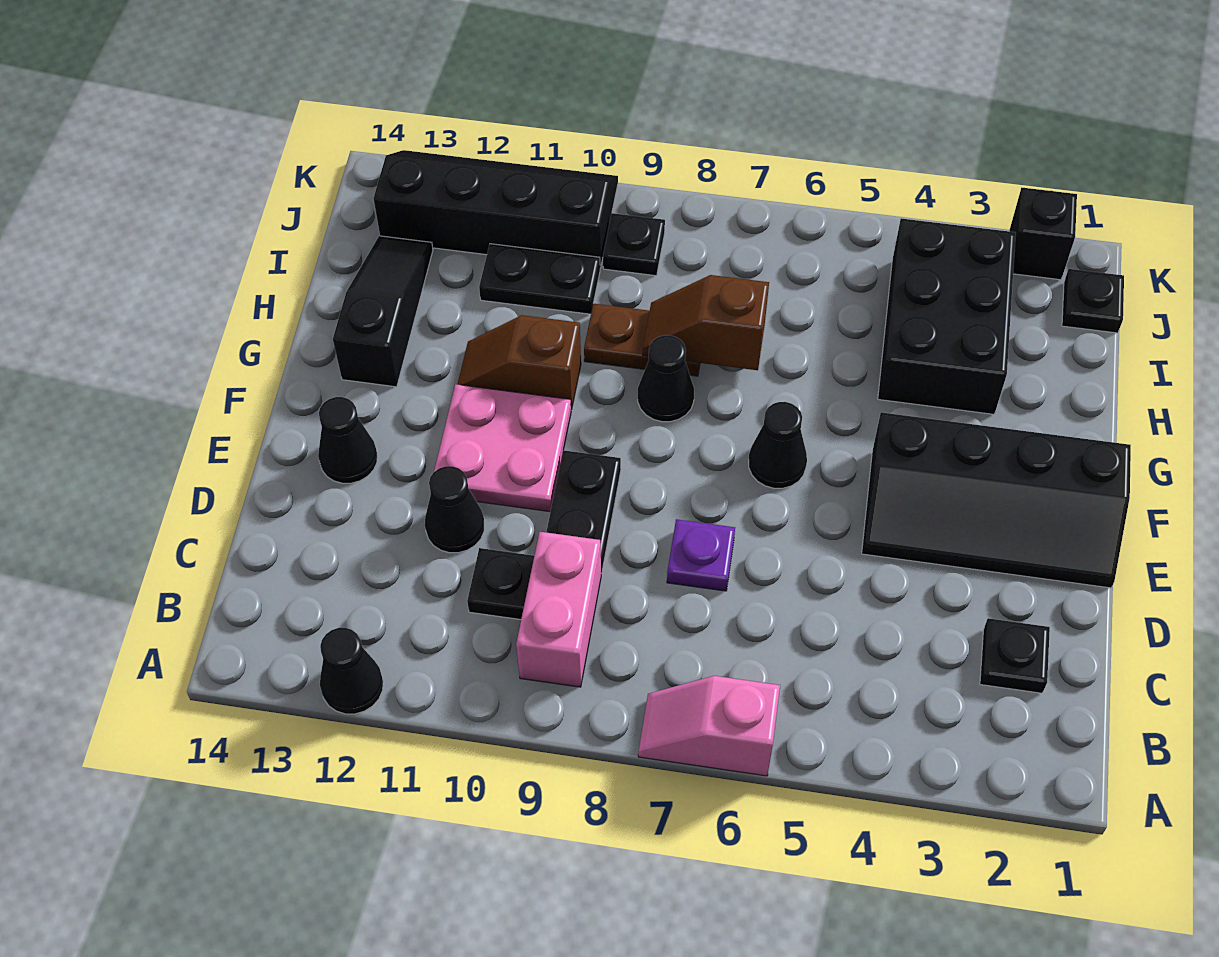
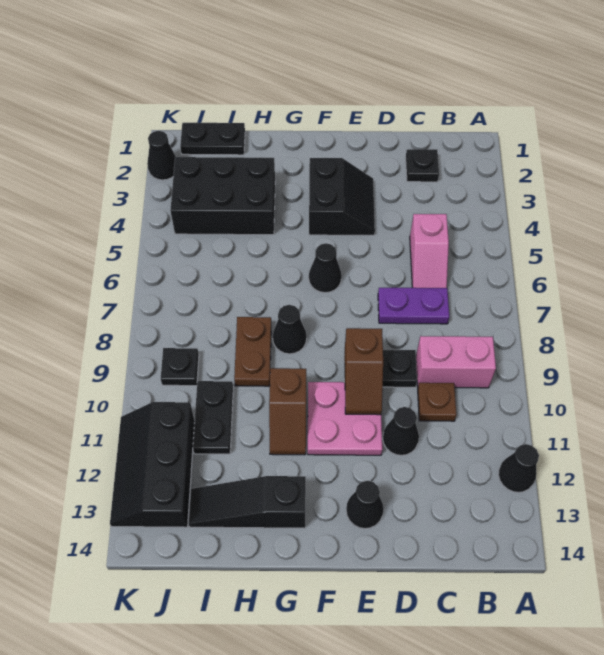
pink 1x2 slope [638,676,780,776] -> pink 1x2 slope moved to [410,214,449,288]
black 1x1 plate [467,548,534,620] -> brown 1x1 plate [418,383,456,421]
purple 1x1 plate [667,519,735,591] -> purple 1x2 plate [378,288,449,324]
black 2x4 slope [862,412,1131,588] -> black 2x2 slope [309,158,375,236]
brown 1x2 slope [643,275,769,370] -> brown 1x2 slope moved to [345,328,383,415]
black 1x1 plate [1062,269,1124,333] -> black 1x2 plate [180,123,245,155]
black 2x4 slope [373,150,618,268] -> black 2x3 slope [110,402,195,527]
black 1x1 brick [1009,188,1077,280] -> black 1x1 cone [147,131,176,180]

